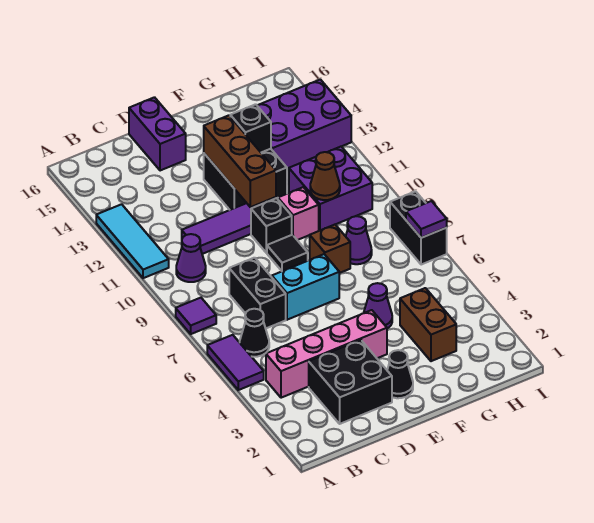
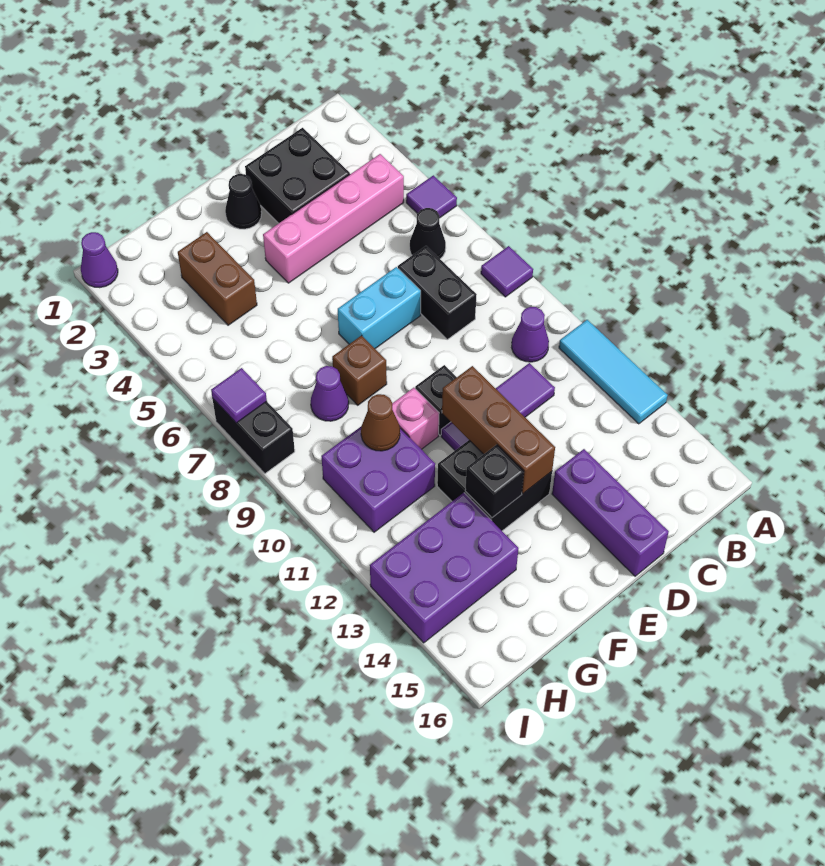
purple 1x2 tile [207,335,264,390] -> purple 1x1 tile [406,175,457,217]
purple 1x2 brick [129,97,186,171] -> purple 1x3 brick [552,449,669,576]
black 1x1 tile [267,235,308,271] -> none
purple 1x1 cone [364,283,392,329] -> purple 1x1 cone moved to [81,232,118,288]

